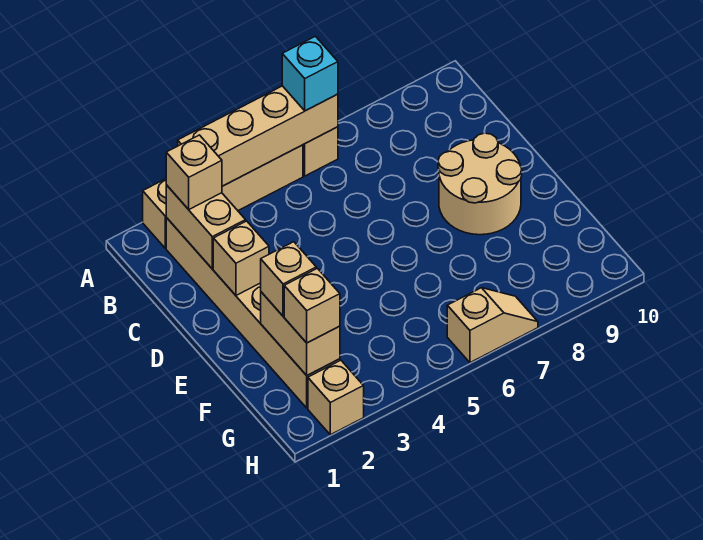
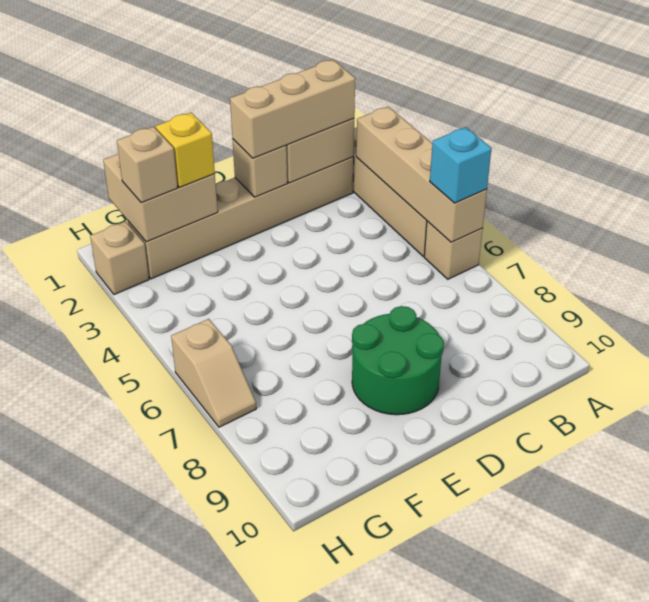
tan 1x1 brick [166,135,222,209] -> tan 1x3 brick [230,60,355,158]
tan 2x2 round brick [438,133,522,235] -> green 2x2 round brick [352,306,444,415]
tan 1x2 brick [261,292,340,375] -> tan 2x2 brick [103,154,218,242]
tan 1x1 brick [261,242,316,316] -> yellow 1x1 brick [155,113,215,187]

